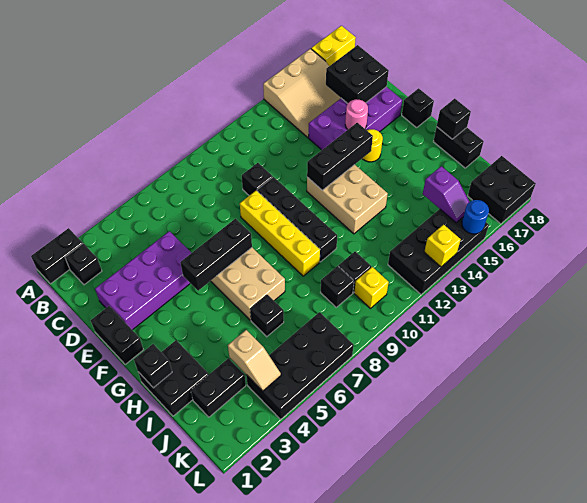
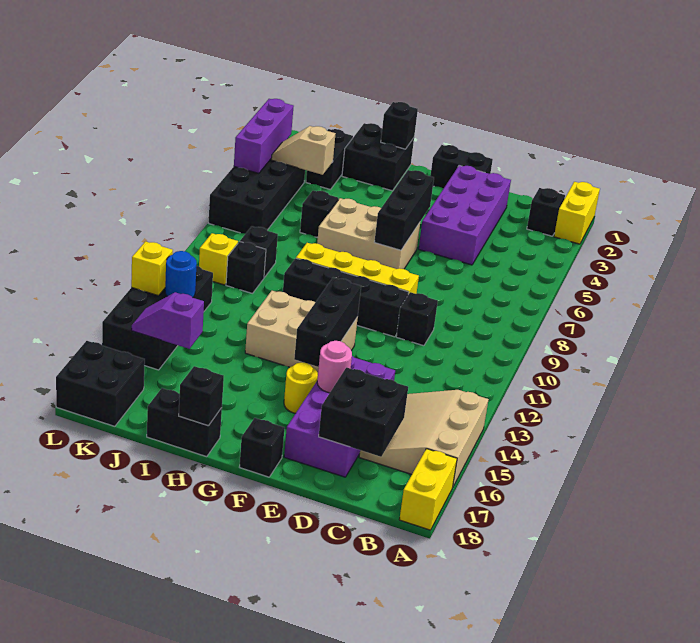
black 1x2 brick [31,228,83,284] -> yellow 1x2 brick [554,182,600,244]
none -> purple 1x3 brick [234,99,294,173]
blue 1x1 round brick [462,200,489,234] -> blue 1x1 round brick moved to [165,251,197,298]

